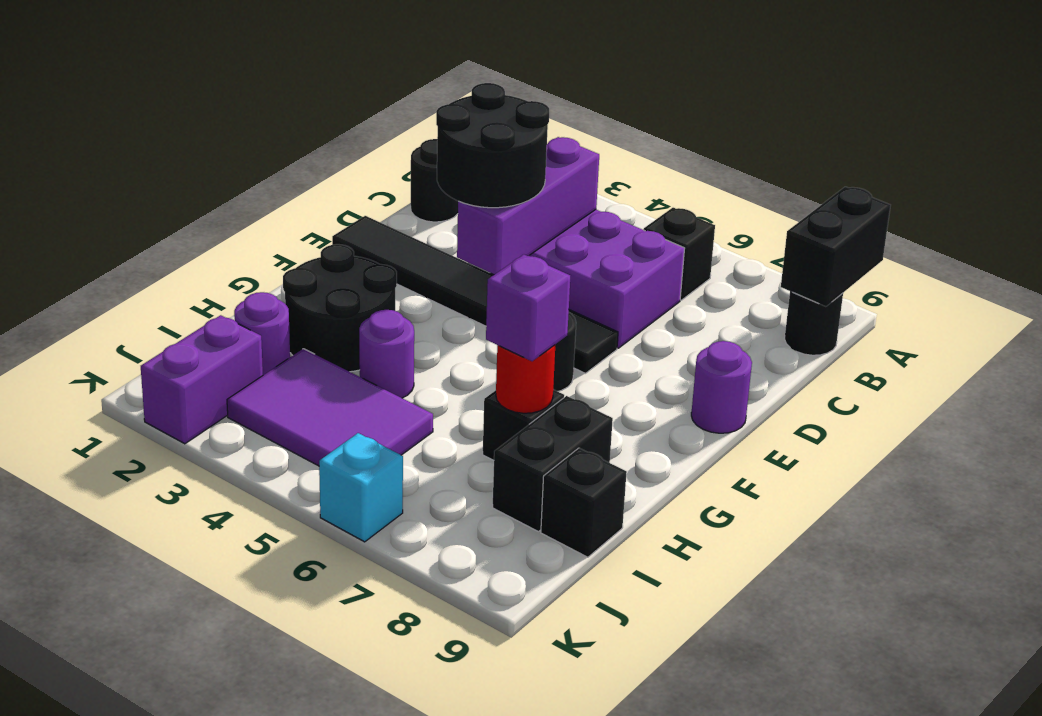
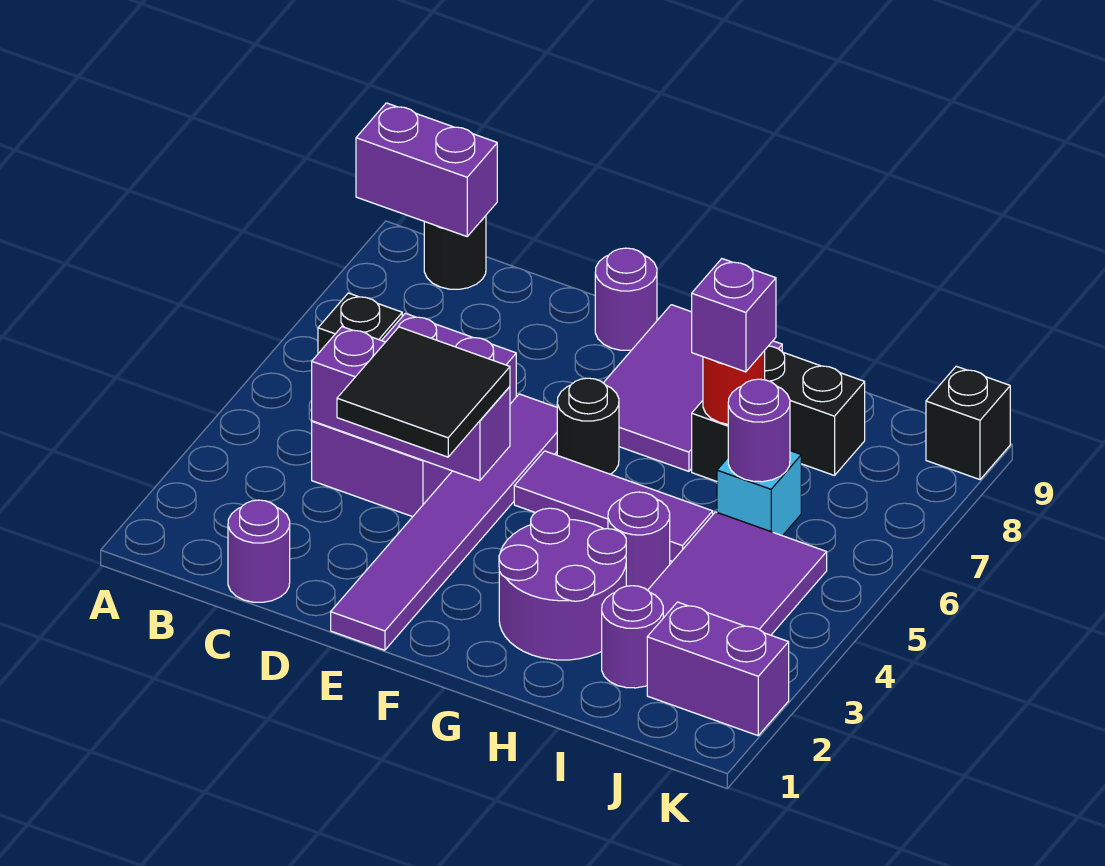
black 1x2 brick [781,187,891,307] -> purple 1x2 brick [356,103,497,236]
black 1x1 round brick [411,139,458,222] -> purple 1x1 round brick [228,500,290,602]
black 2x2 round brick [436,83,549,208] -> black 2x2 tile [337,327,510,457]
black 1x6 tile [332,216,618,373] -> purple 1x6 tile [331,394,557,650]
none -> purple 1x3 tile [514,451,713,561]
none -> purple 2x3 tile [604,305,782,471]
black 2x2 round brick [283,244,397,372] -> purple 2x2 round brick [499,508,626,660]
none -> purple 1x1 round brick [728,379,790,482]
black 1x1 brick [541,448,627,557] -> black 1x1 brick moved to [926,366,1010,480]
cyan 1x1 brick [319,433,403,542] -> cyan 1x1 brick moved to [717,451,801,536]

